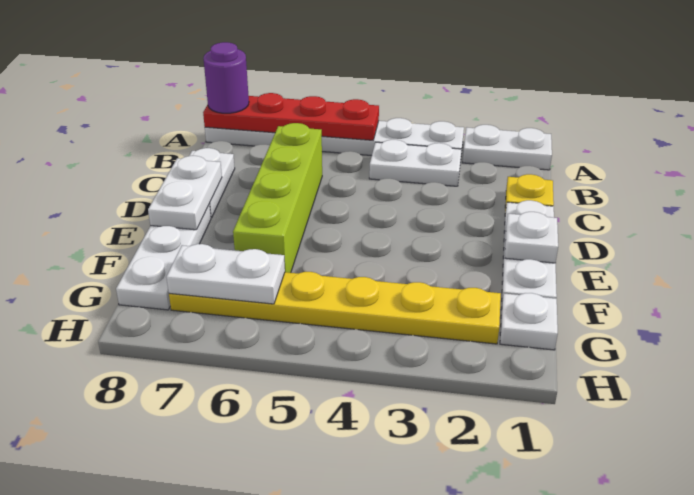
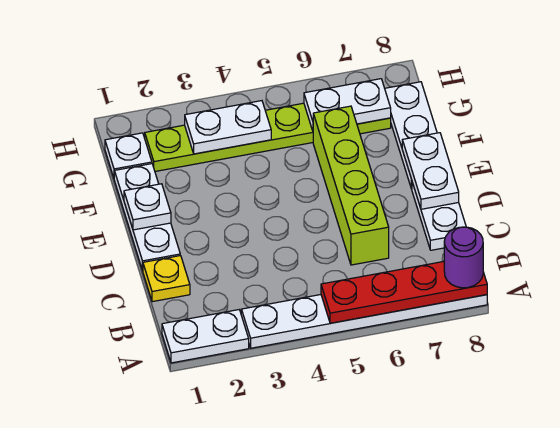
white 1x2 plate [369,140,462,186] -> white 1x2 plate moved to [185,101,271,154]
yellow 1x6 plate [169,272,501,344] -> lime 1x6 plate [145,103,391,171]

